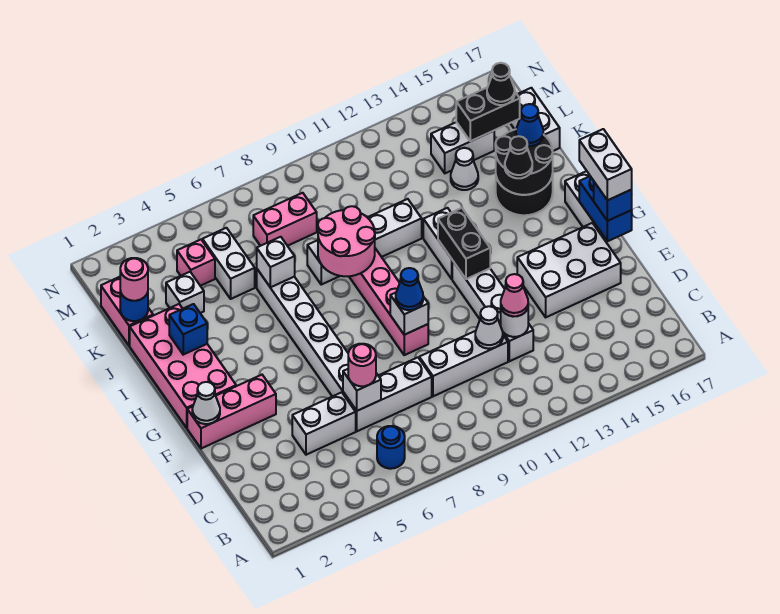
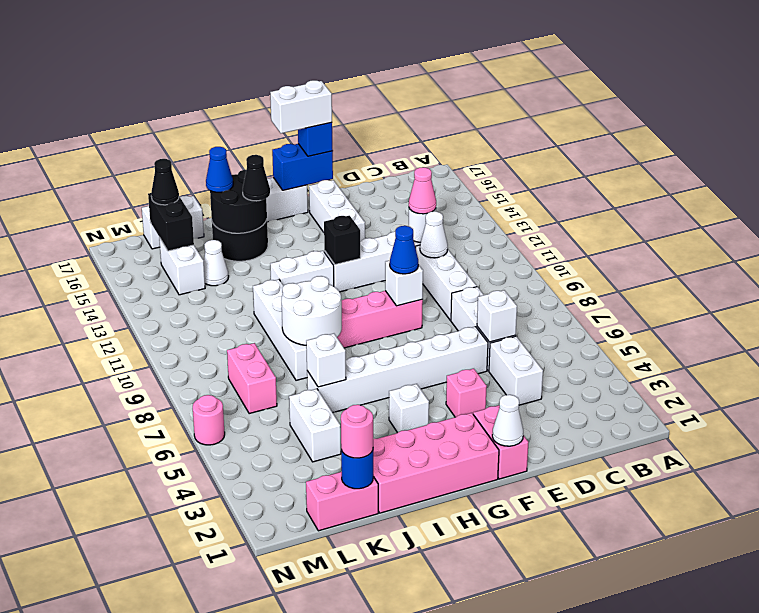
blue 1x1 round brick [377,426,405,469] -> none
pink 1x1 round brick [348,344,376,386] -> pink 1x1 round brick moved to [193,395,225,445]
white 2x3 brick [517,223,621,317] -> white 1x3 brick [309,180,365,242]
pink 1x3 brick [187,375,276,449] -> pink 1x2 brick [473,405,529,479]
black 1x2 brick [438,208,490,279] -> black 1x1 brick [324,216,360,265]
blue 1x1 brick [169,304,207,355] -> none
pink 2x2 round brick [318,206,375,276] -> white 2x2 round brick [282,276,342,345]
white 1x1 brick [166,272,204,313] -> white 1x1 brick moved to [389,384,429,433]
white 1x2 brick [202,228,255,299] -> white 1x2 brick turned to [289,389,341,462]
pink 1x1 brick [177,240,215,286] -> pink 1x1 brick moved to [446,369,487,417]

